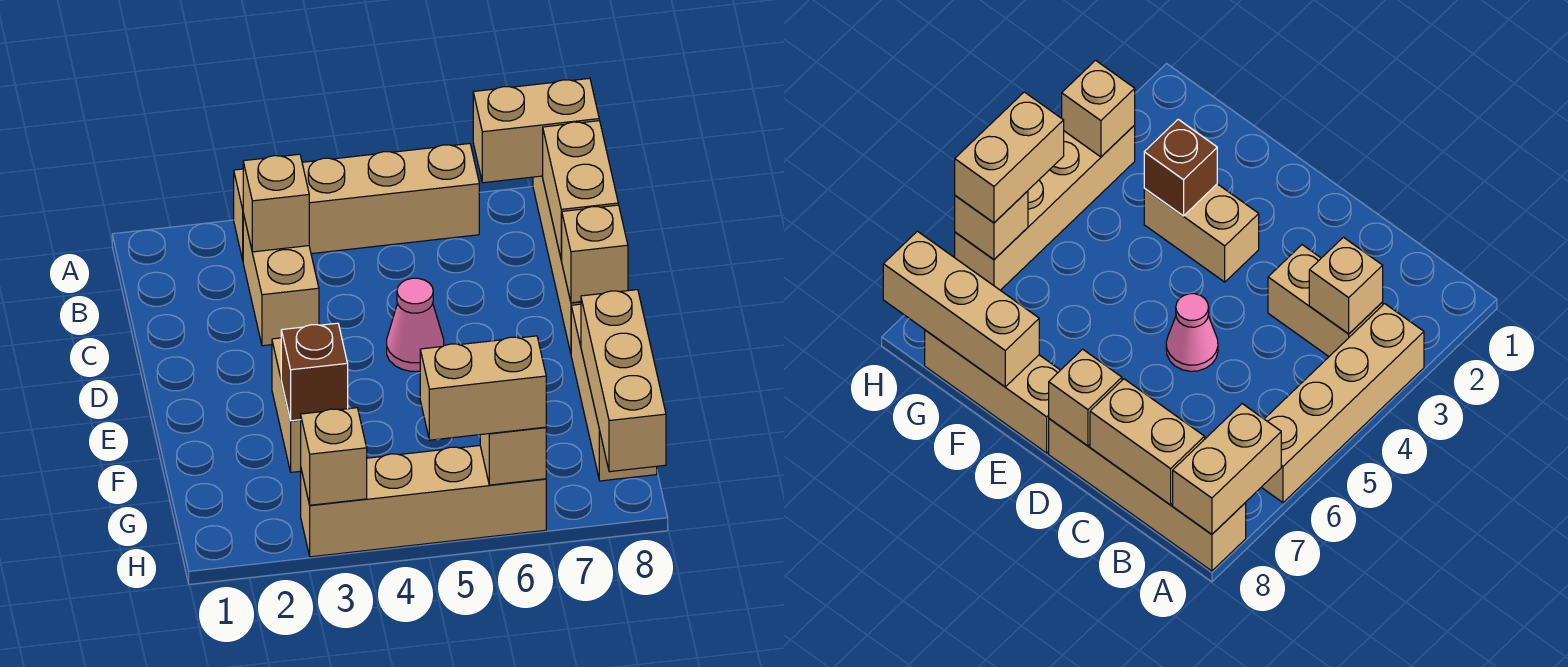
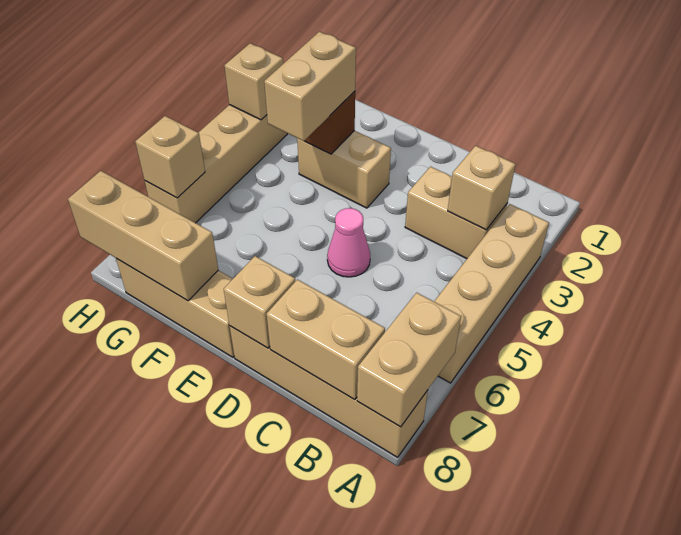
tan 1x2 brick [420,336,546,440] -> tan 1x2 brick moved to [264,32,356,141]

